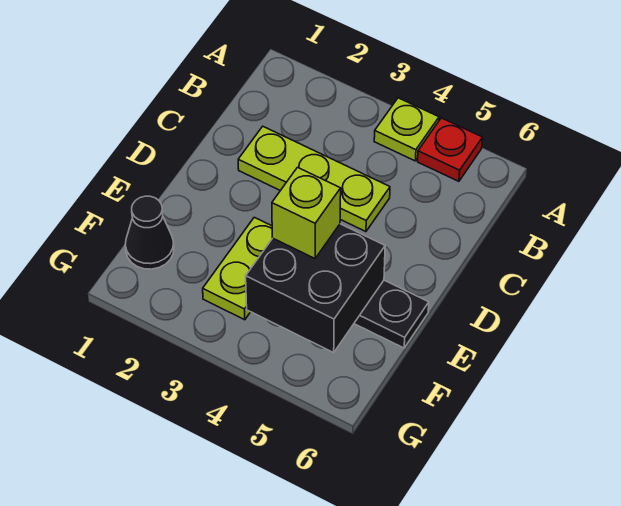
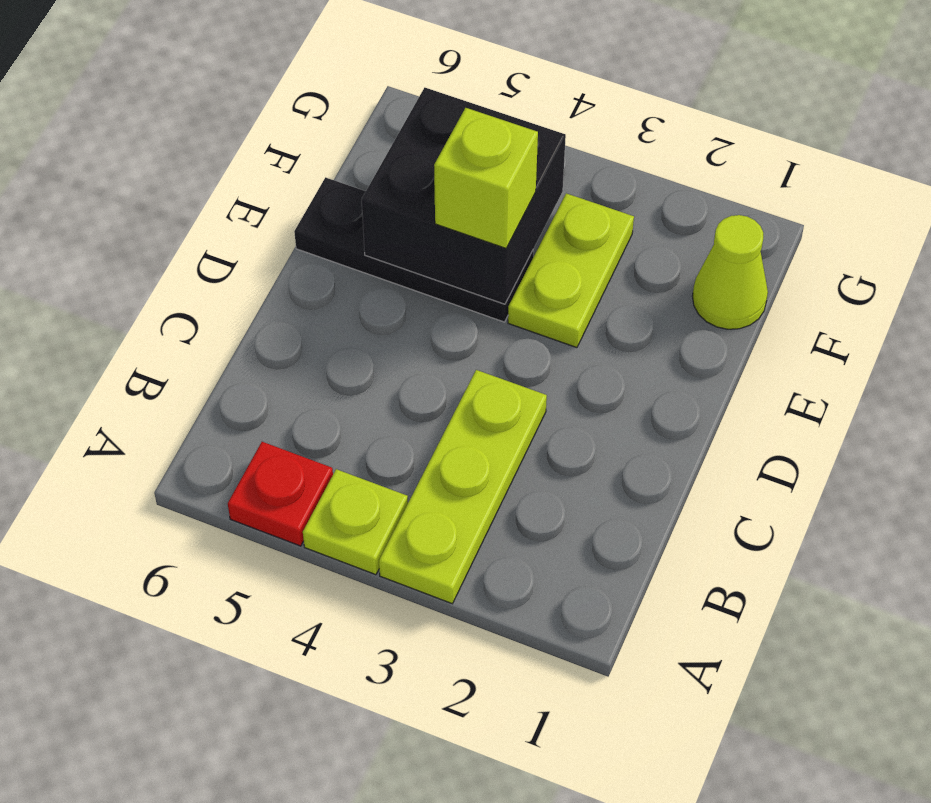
lime 1x3 plate [238,126,390,232] -> lime 1x3 plate turned to [379,370,547,604]
black 1x1 cone [125,196,174,269] -> lime 1x1 cone [692,215,768,329]

